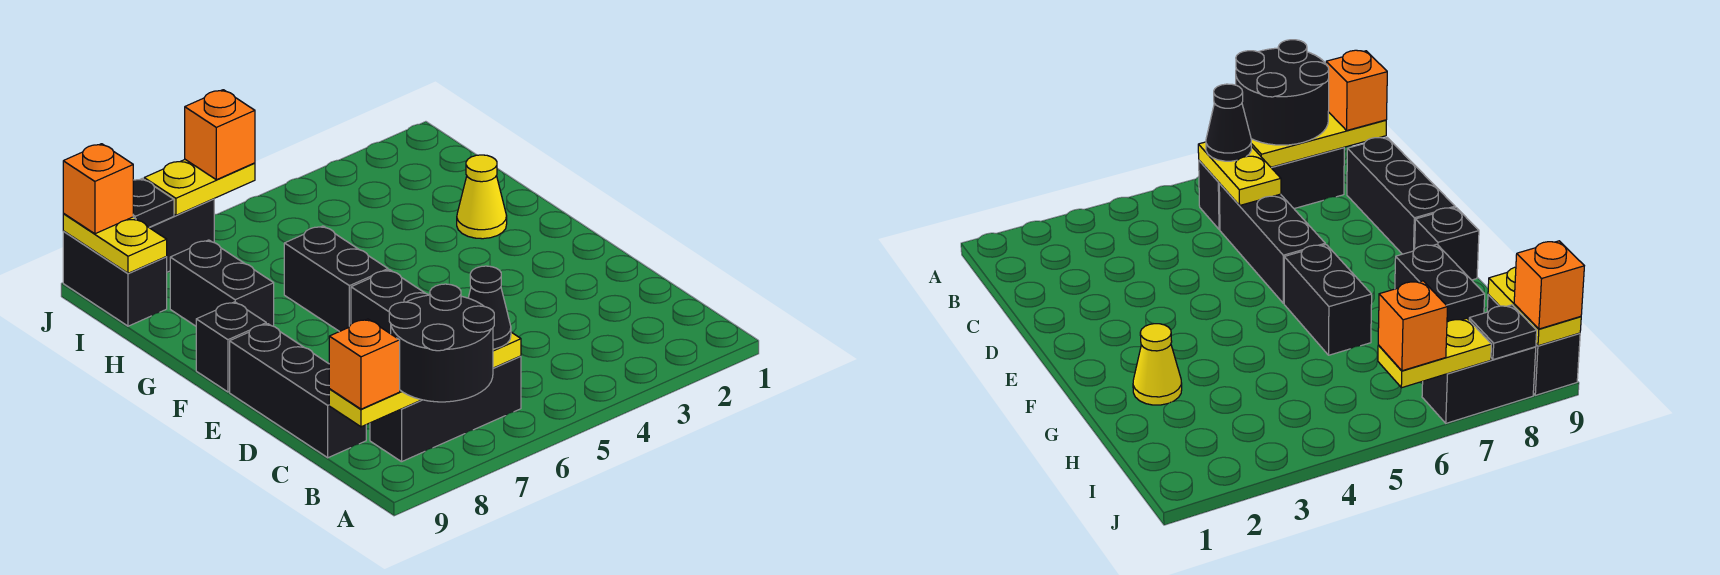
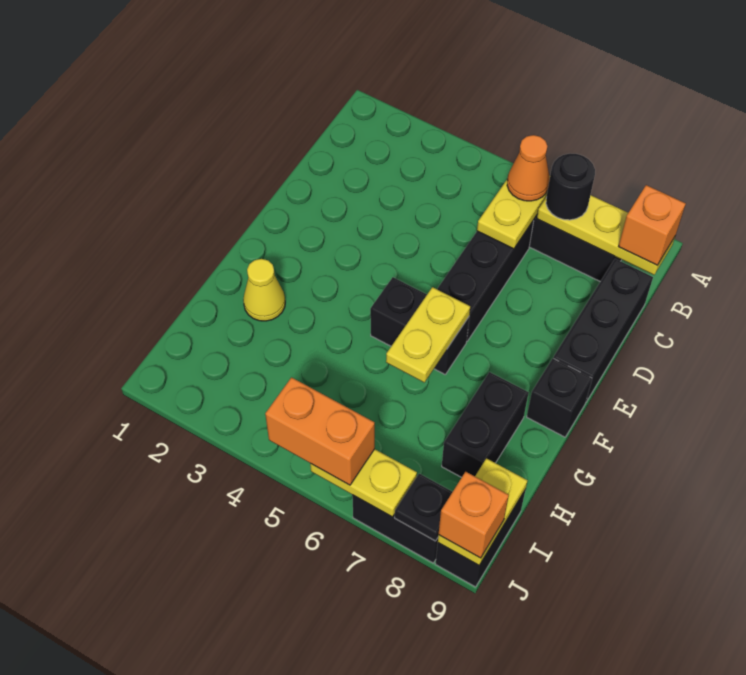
black 2x2 round brick [389,284,494,402] -> black 1x1 round brick [546,153,595,220]
black 1x1 cone [468,266,511,349] -> orange 1x1 cone [507,135,550,201]
black 1x2 brick [284,226,388,332] -> black 1x2 brick turned to [370,277,469,374]
none -> yellow 1x2 plate [386,287,470,383]
orange 1x1 brick [185,90,255,180] -> orange 1x2 brick [265,377,375,485]

